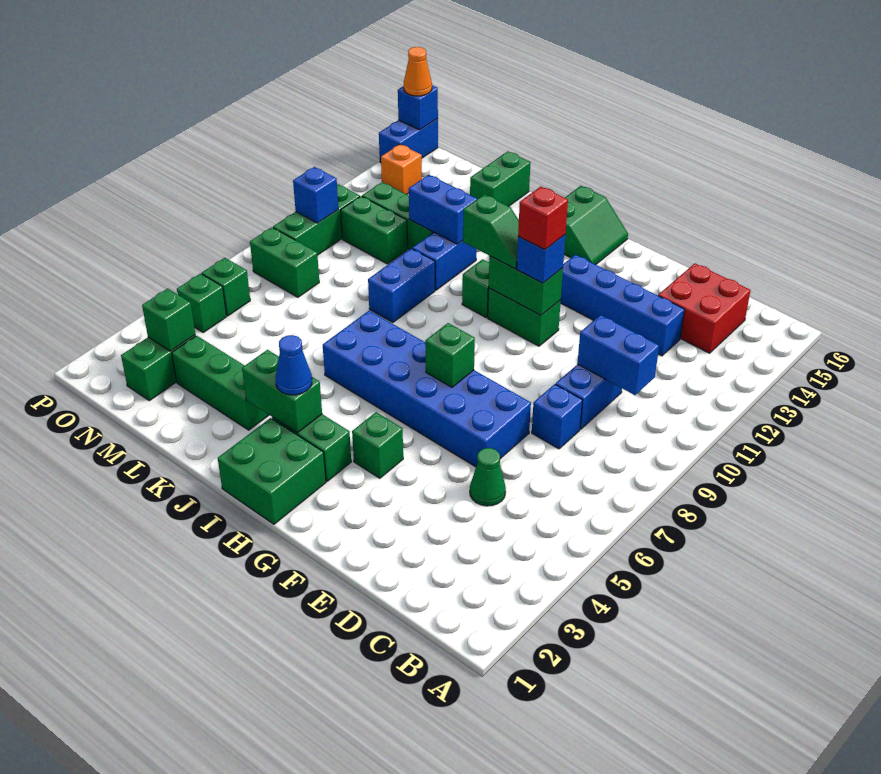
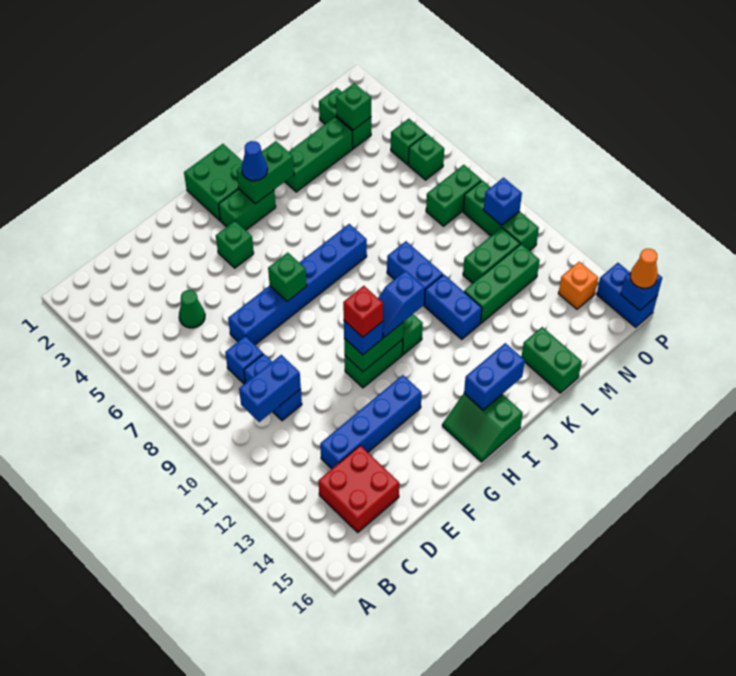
blue 2x6 brick [323,311,531,467] -> blue 1x6 brick [228,224,367,345]
green 1x2 slope [463,194,519,269] -> blue 1x2 slope [378,271,425,337]
blue 1x2 brick [409,175,477,244] -> blue 1x2 brick moved to [464,343,525,410]

